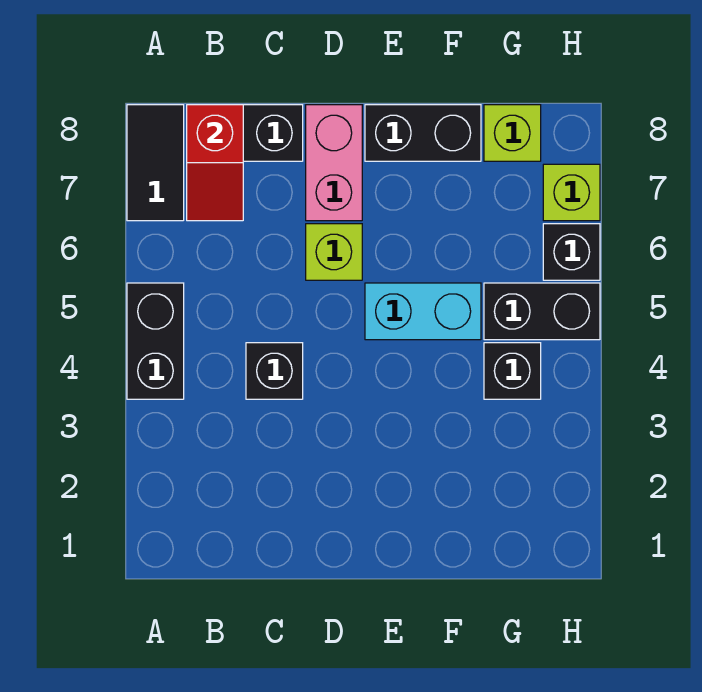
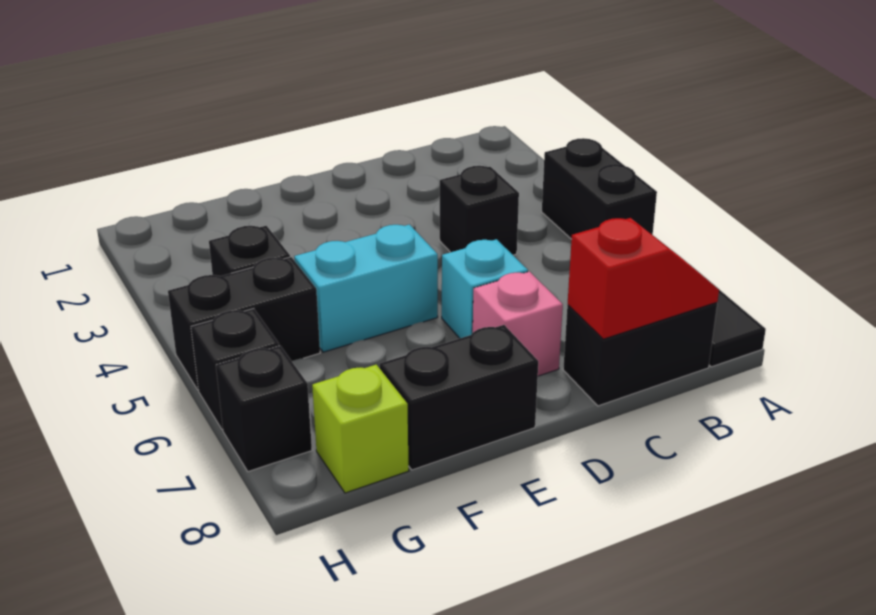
red 1x2 slope [187,105,243,221] -> red 1x2 slope turned to [568,218,719,339]
lime 1x1 brick [306,224,362,280] -> cyan 1x1 brick [442,239,528,338]
pink 1x2 brick [306,105,362,221] -> pink 1x1 brick [473,272,563,376]
lime 1x1 brick [543,164,600,221] -> black 1x1 brick [216,346,312,472]

